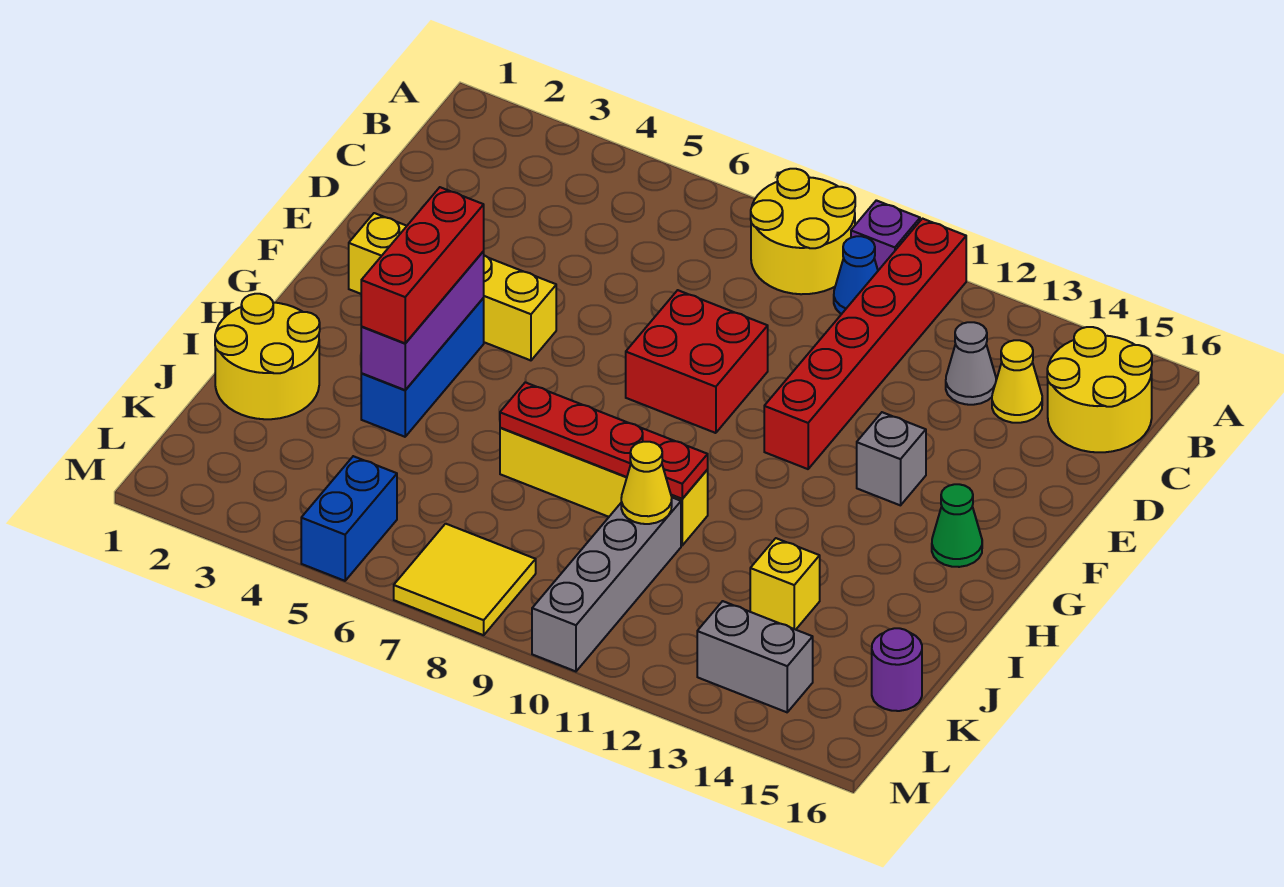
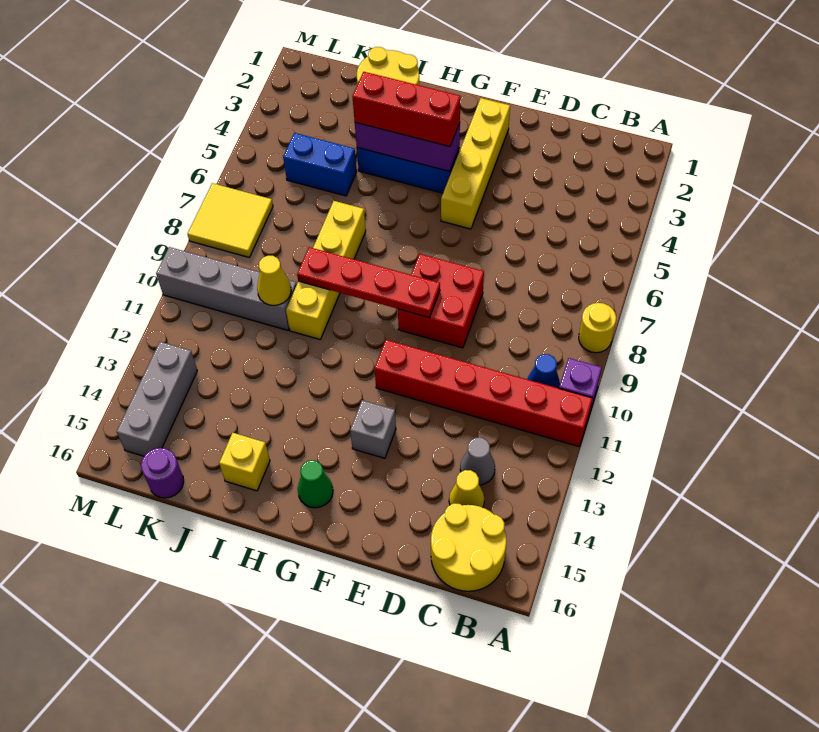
yellow 2x2 round brick [751,169,855,294] -> yellow 1x1 round brick [579,303,616,353]
red 1x4 plate [500,382,708,499] -> red 1x4 plate turned to [297,247,440,318]
yellow 1x1 brick [750,538,820,630] -> yellow 1x1 brick moved to [219,433,270,491]
blue 1x2 brick [301,456,397,581] -> blue 1x2 brick moved to [283,133,357,196]
grey 1x2 brick [697,601,813,712] -> grey 1x3 brick [117,342,197,456]

